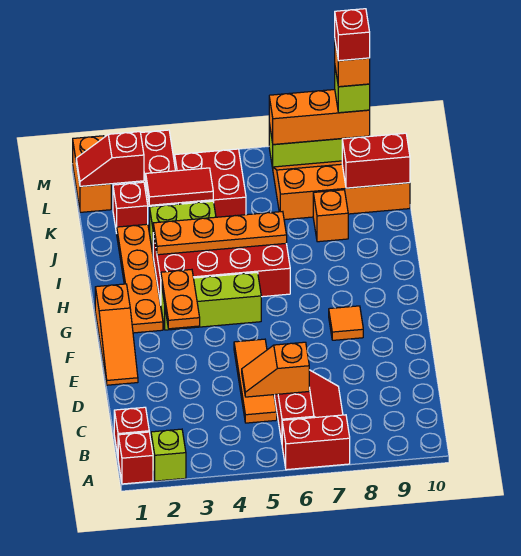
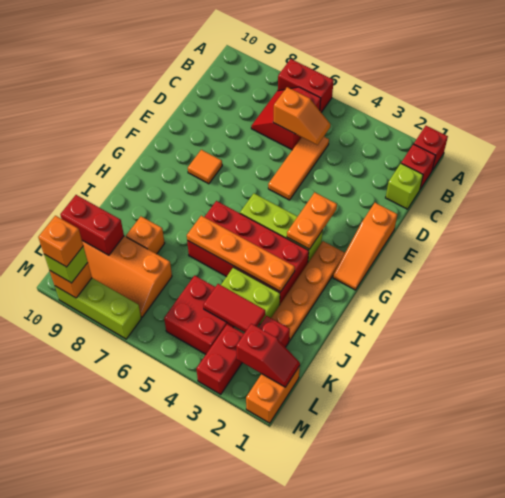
lime 1x1 brick [151,429,186,481] -> lime 1x1 brick moved to [386,164,423,209]
orange 1x3 slope [95,284,138,385] -> orange 1x3 slope turned to [333,203,397,290]
orange 1x3 brick [269,90,370,144] -> orange 1x1 brick [50,263,92,298]
red 1x1 brick [335,9,370,61] -> none

